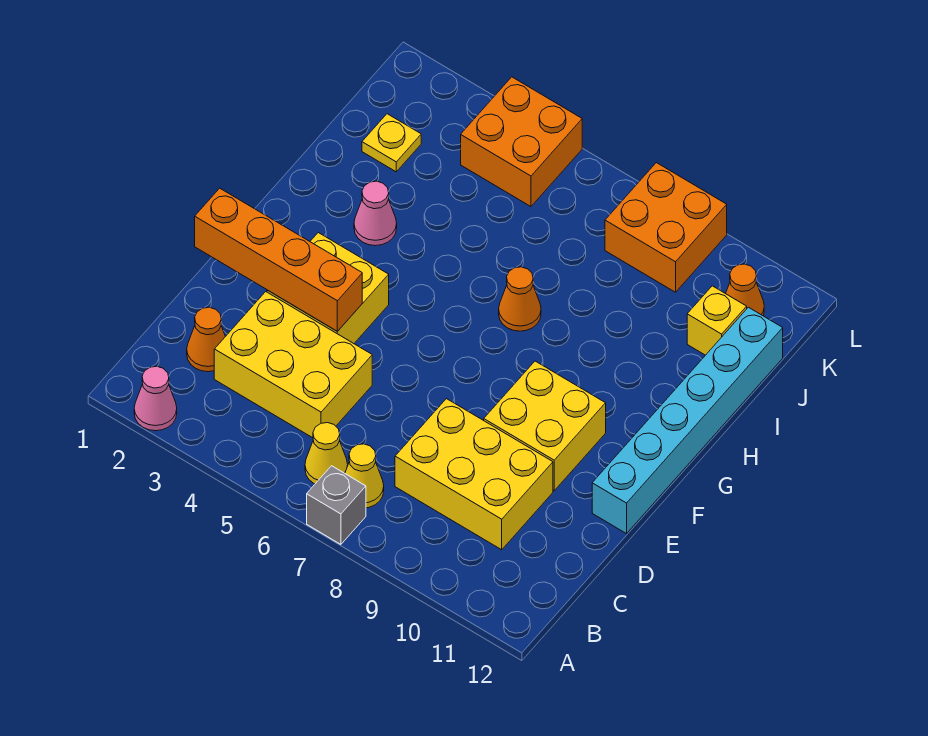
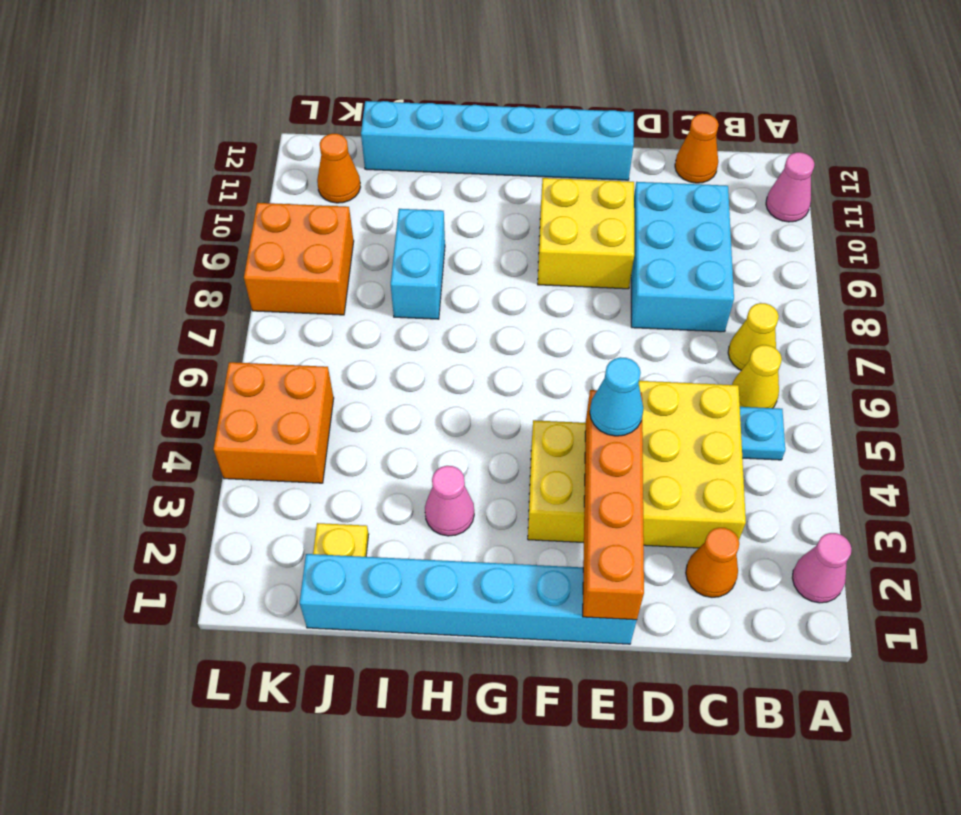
grey 1x1 brick [307,466,366,544] -> none
none -> pink 1x1 cone [766,152,814,222]
none -> cyan 1x1 plate [740,407,785,460]
yellow 2x3 brick [395,399,553,550] -> cyan 2x3 brick [631,182,734,332]
none -> cyan 1x6 brick [300,554,637,644]
none -> cyan 1x1 cone [590,357,643,436]
orange 1x1 cone [499,267,541,331] -> orange 1x1 cone moved to [675,114,719,183]
none -> cyan 1x2 brick [391,209,445,319]
yellow 1x1 brick [687,286,747,355] -> none

